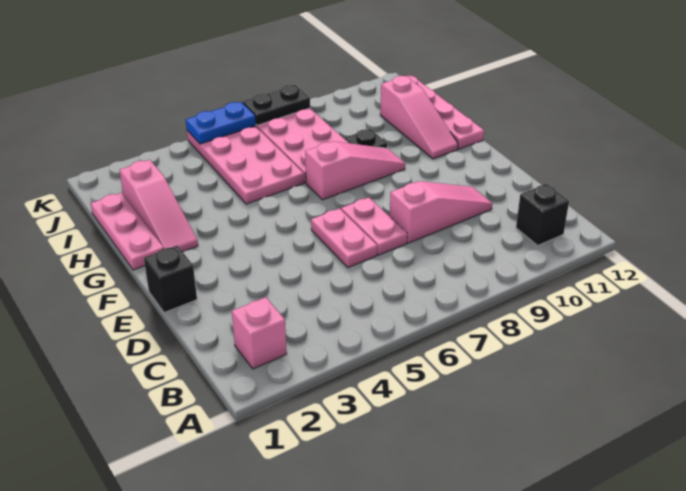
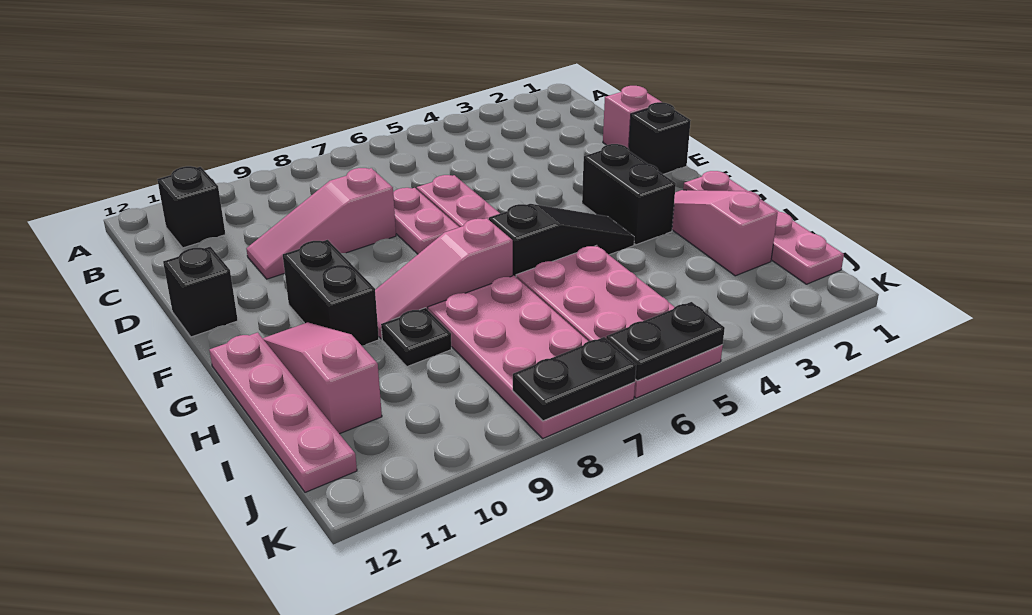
pink 1x1 brick [232,297,287,369] -> pink 1x1 brick moved to [603,86,661,149]
none -> black 1x1 brick [163,247,238,337]
none -> black 1x2 brick [582,144,676,245]
none -> black 1x2 brick [283,240,379,346]
pink 1x3 plate [91,193,164,270] -> pink 1x4 plate [683,171,844,284]
none -> black 1x3 slope [489,204,634,277]
blue 1x2 plate [186,102,256,144] -> black 1x2 plate [606,302,725,381]

